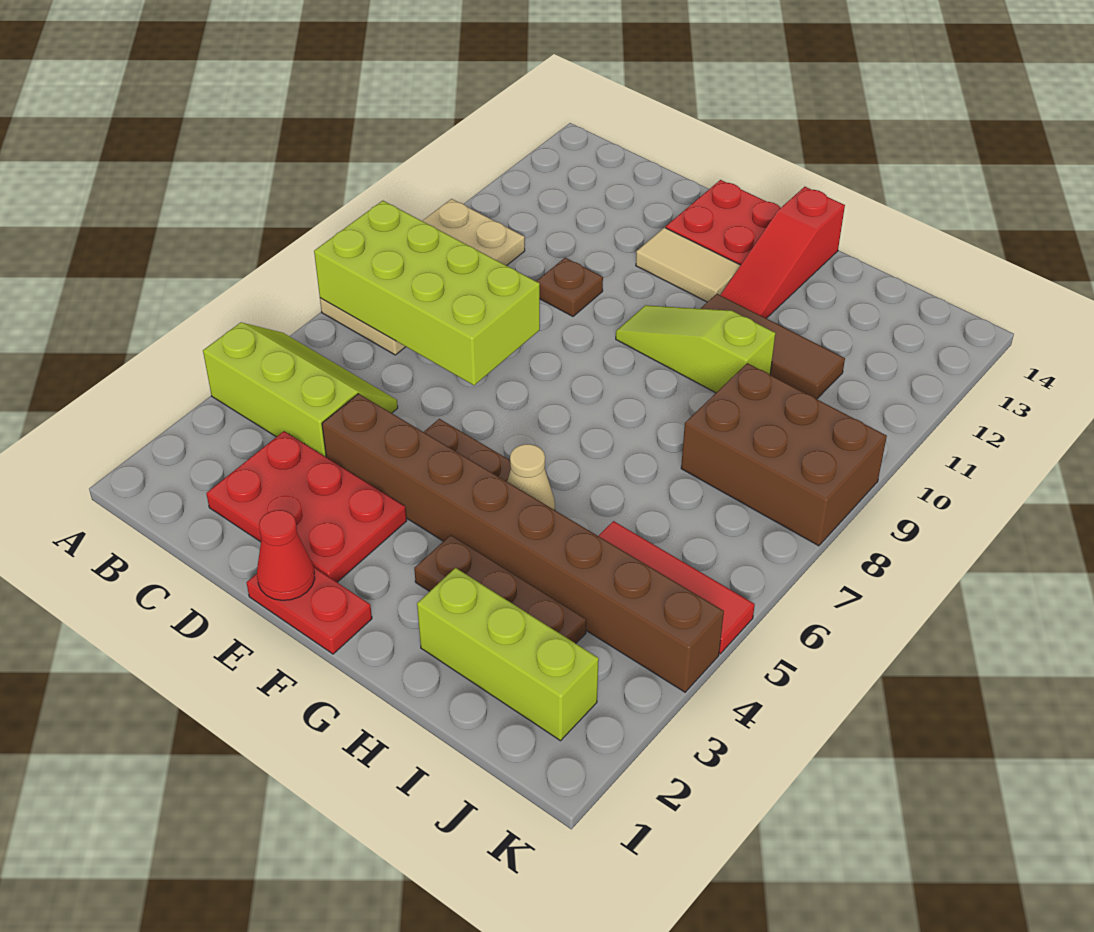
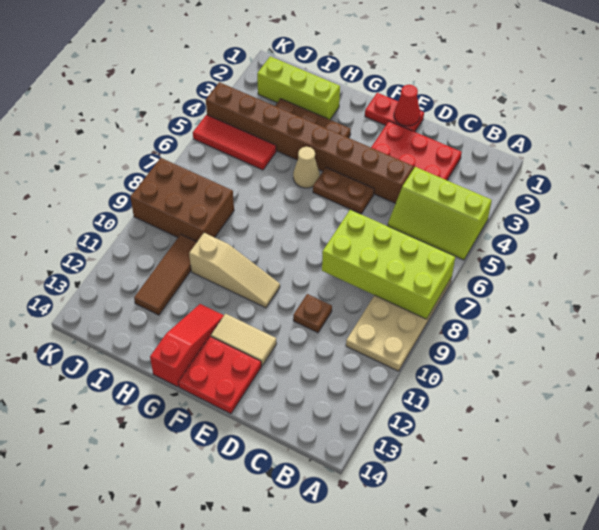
lime 1x3 slope [616,305,775,393] -> tan 1x3 slope [189,233,280,308]
brown 1x3 tile [700,294,845,399] -> brown 1x3 tile turned to [134,234,197,315]

